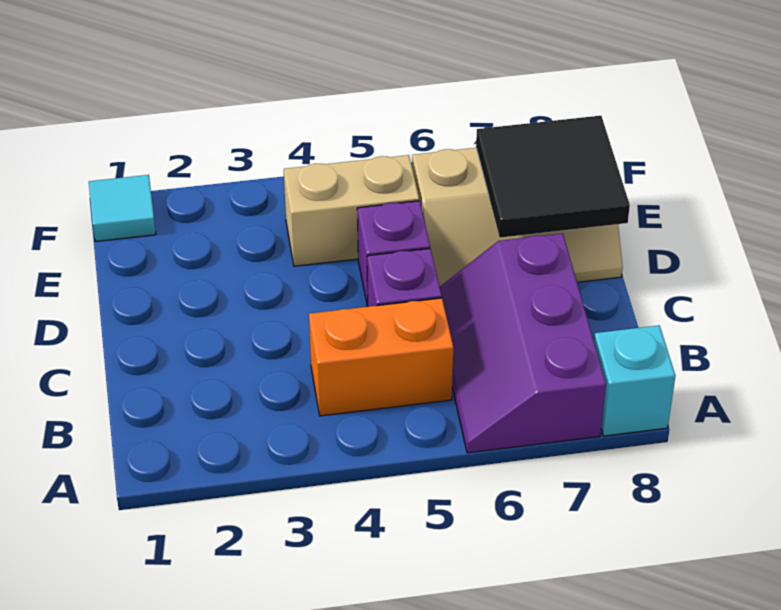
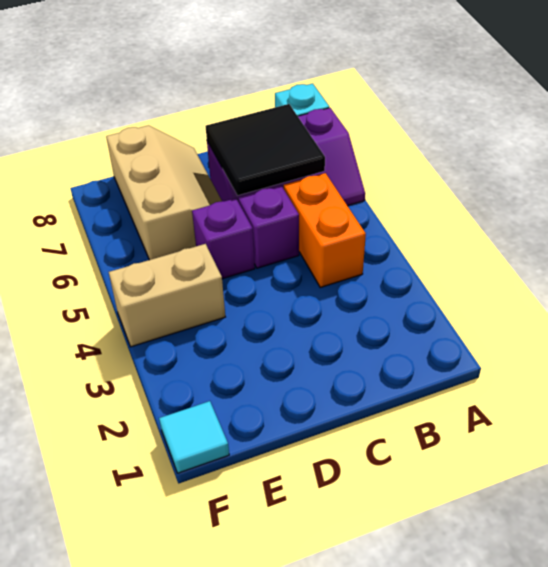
black 2x2 tile [476,116,630,238] -> black 2x2 tile moved to [205,104,325,195]
tan 1x2 brick [284,155,419,266] -> tan 1x2 brick turned to [109,244,225,347]

